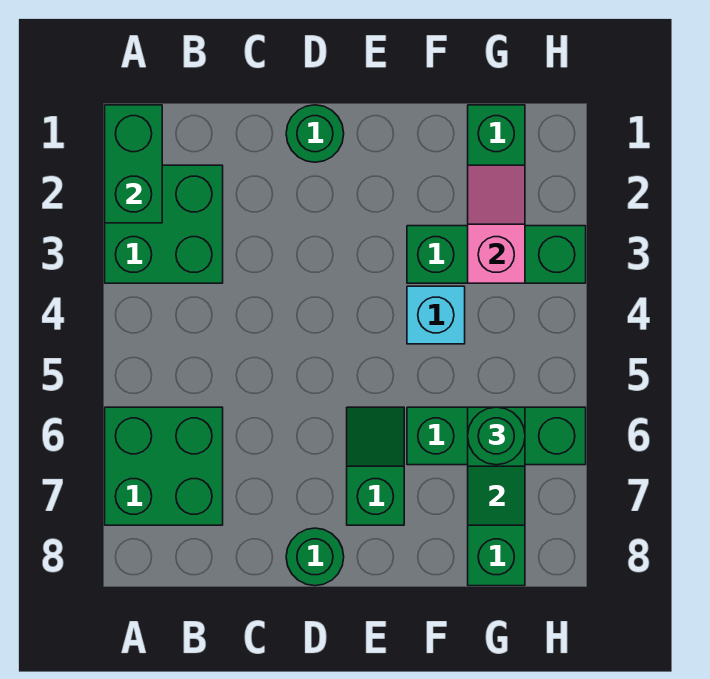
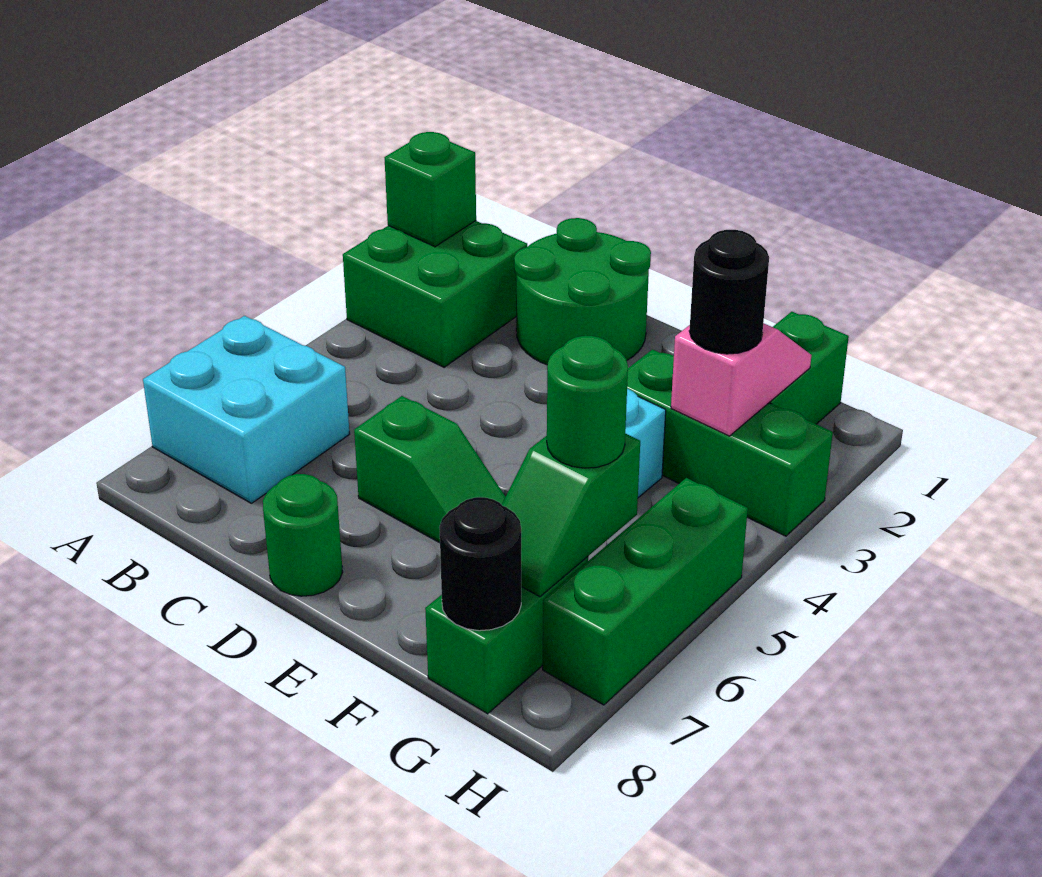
green 1x2 brick [105,105,162,223] -> green 1x1 brick [384,132,476,247]
green 2x2 brick [105,407,223,525] -> cyan 2x2 brick [143,316,350,503]
green 1x1 round brick [286,105,344,162] -> green 2x2 round brick [514,218,651,365]
green 1x2 slope [347,407,404,525] -> green 1x2 slope turned to [354,396,506,543]
green 1x3 brick [407,407,586,465] -> green 1x3 brick turned to [543,478,748,705]
none -> black 1x1 round brick [689,230,769,354]
none -> black 1x1 round brick [439,497,521,631]

